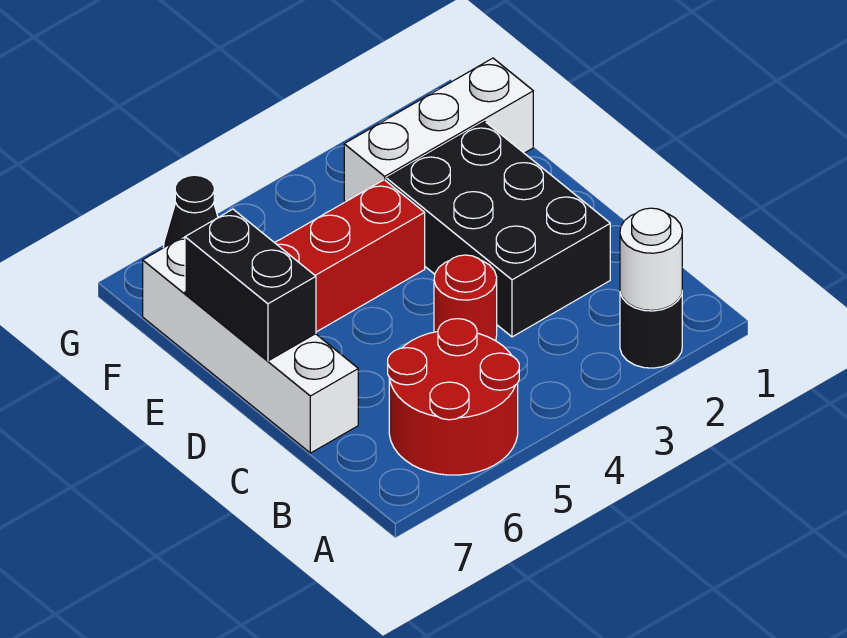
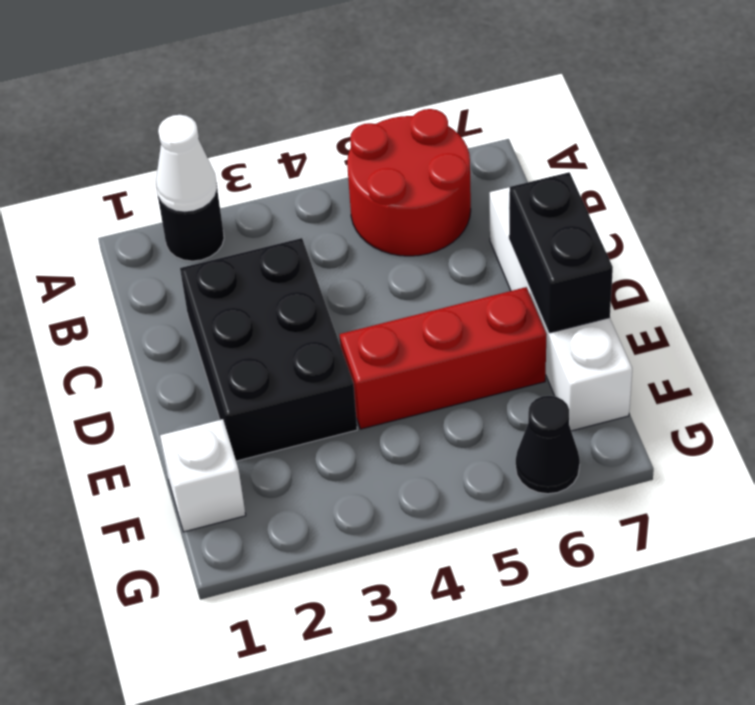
white 1x1 round brick [620,208,682,310] -> white 1x1 cone [156,115,217,212]
red 1x1 round brick [434,255,497,341] -> none
white 1x3 brick [344,58,533,202] -> white 1x1 brick [160,419,246,532]

